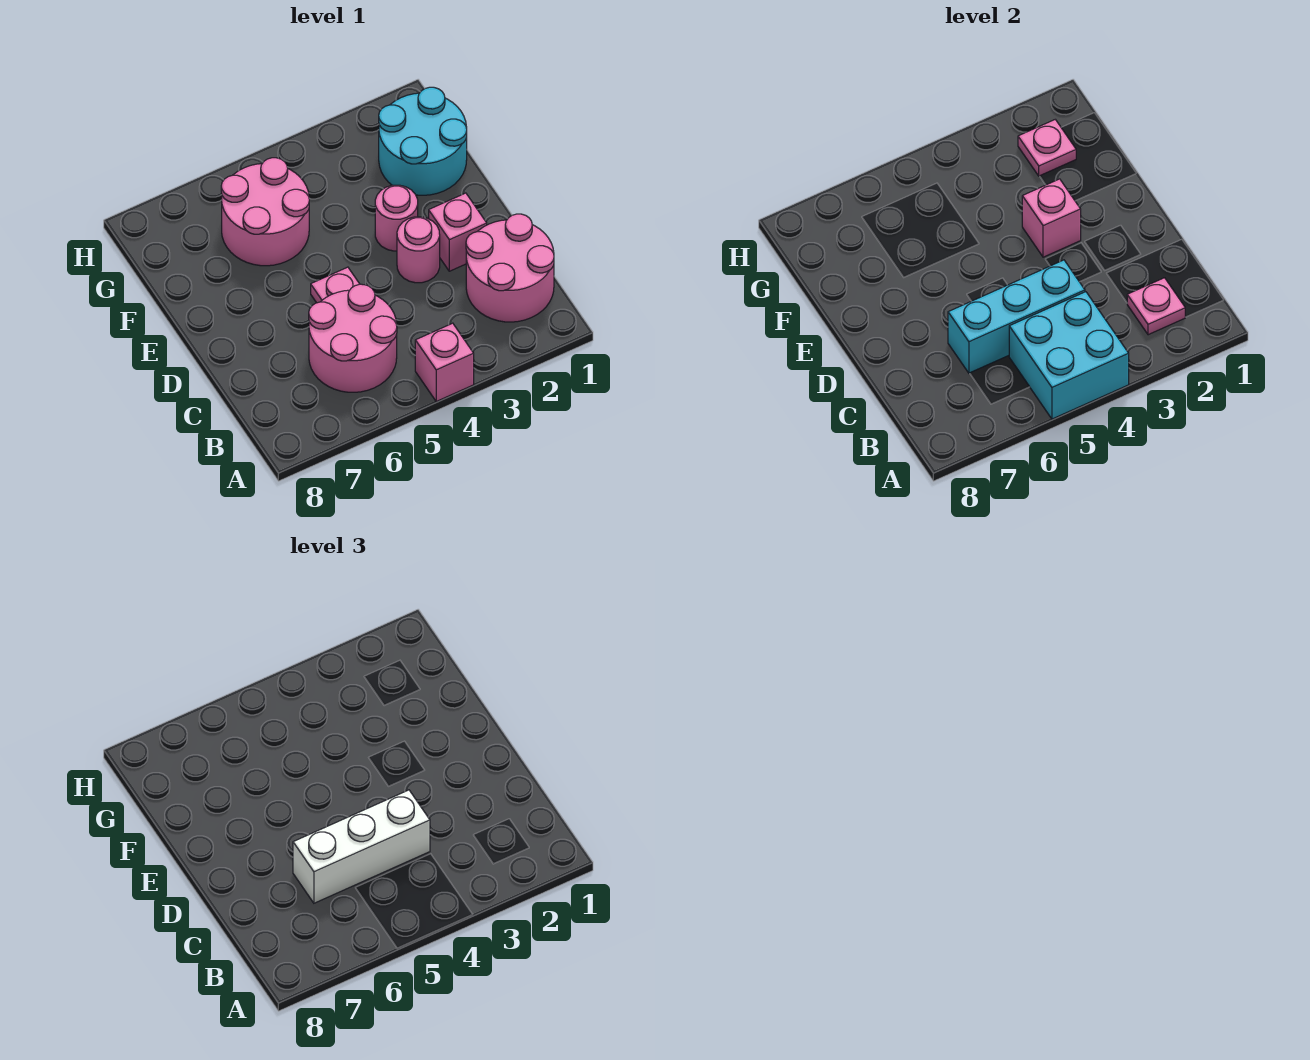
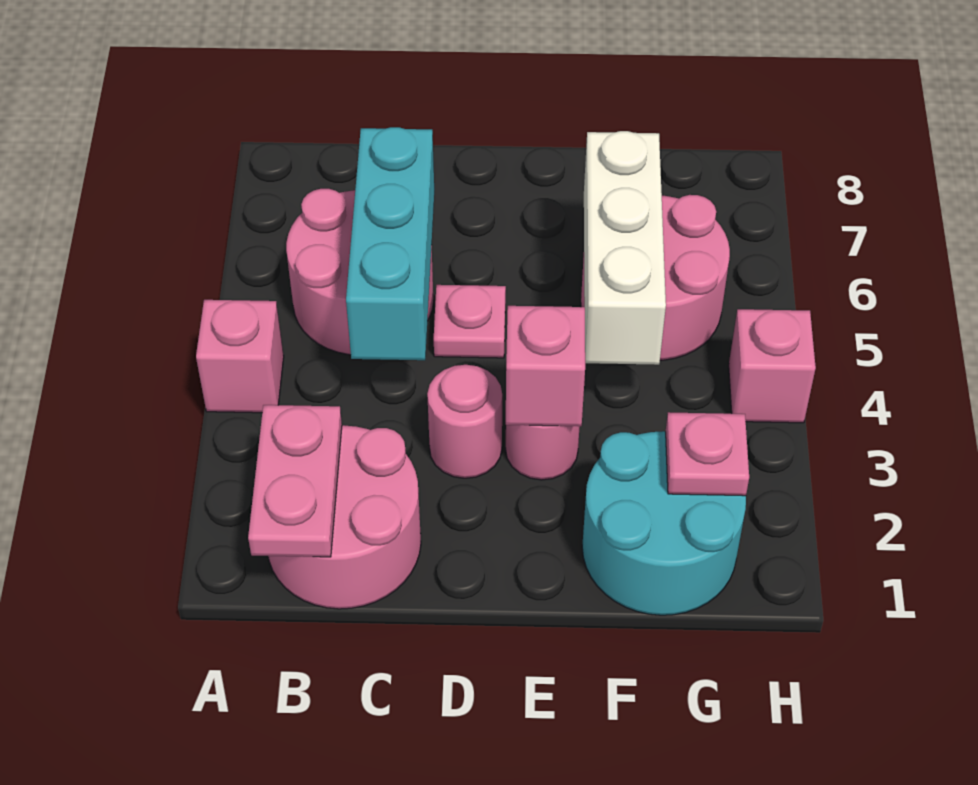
cyan 2x2 brick [1009,292,1129,419] -> none
pink 1x1 plate [1127,278,1185,335] -> pink 1x2 plate [248,405,342,557]
white 1x3 brick [293,790,430,903] -> white 1x3 brick moved to [584,131,666,365]
pink 1x1 brick [429,193,487,271] -> pink 1x1 brick moved to [729,309,816,423]

